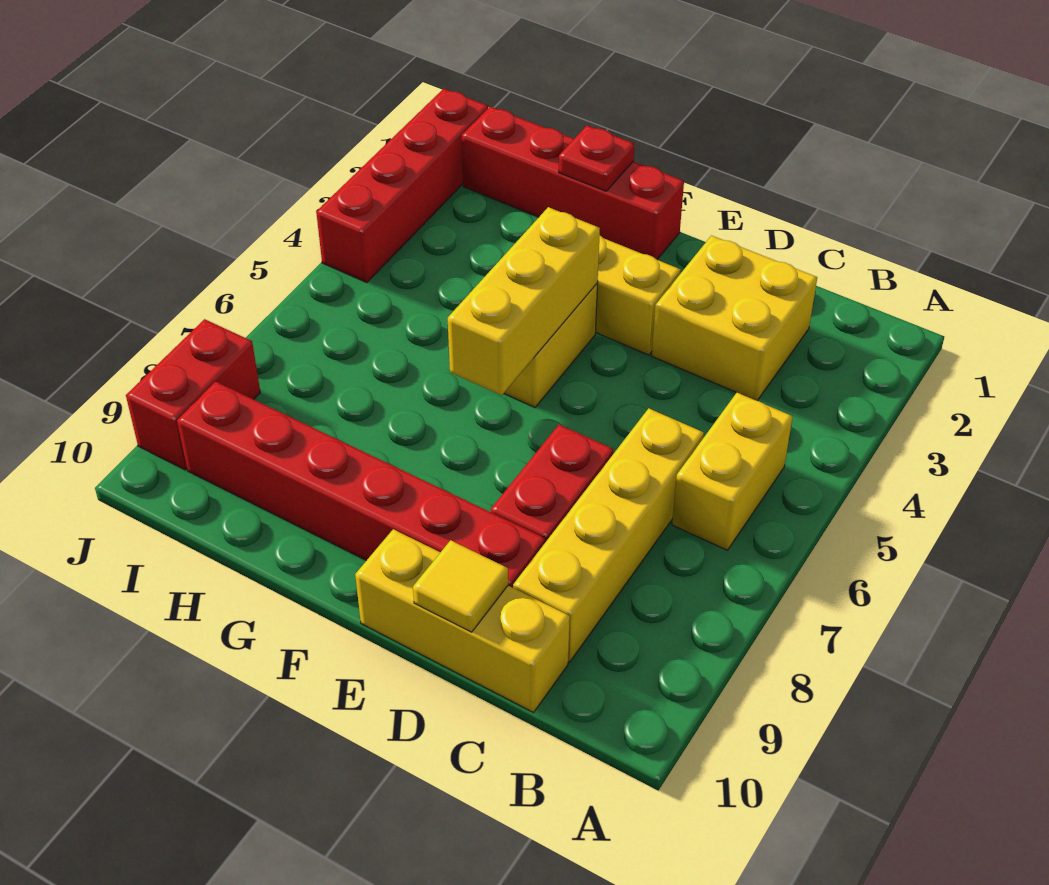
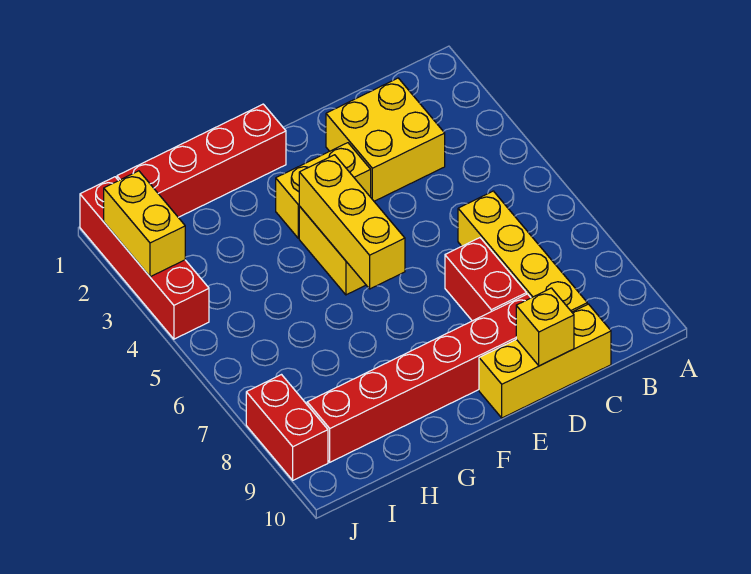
yellow 1x2 brick [672,393,793,550] -> yellow 1x2 brick moved to [104,171,185,277]
yellow 1x1 tile [413,540,508,632] -> yellow 1x1 brick [516,288,574,366]
red 1x1 plate [559,126,634,191] -> none

